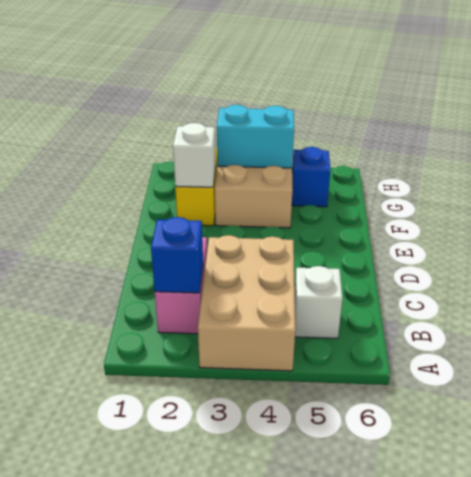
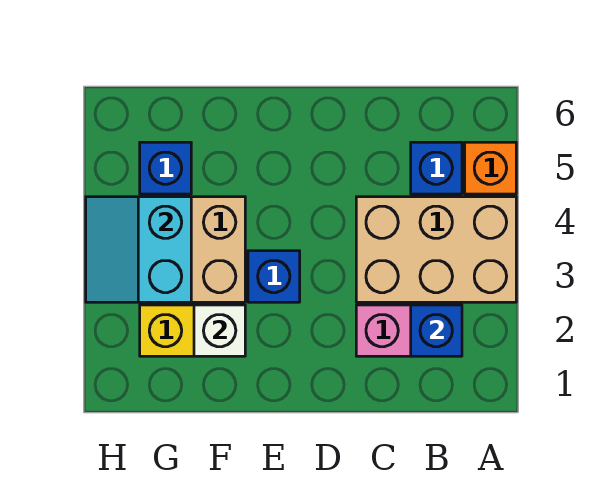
none -> orange 1x1 brick [465,142,516,194]
white 1x1 brick [295,266,343,338] -> blue 1x1 brick [411,142,462,194]
none -> blue 1x1 brick [248,251,300,302]

